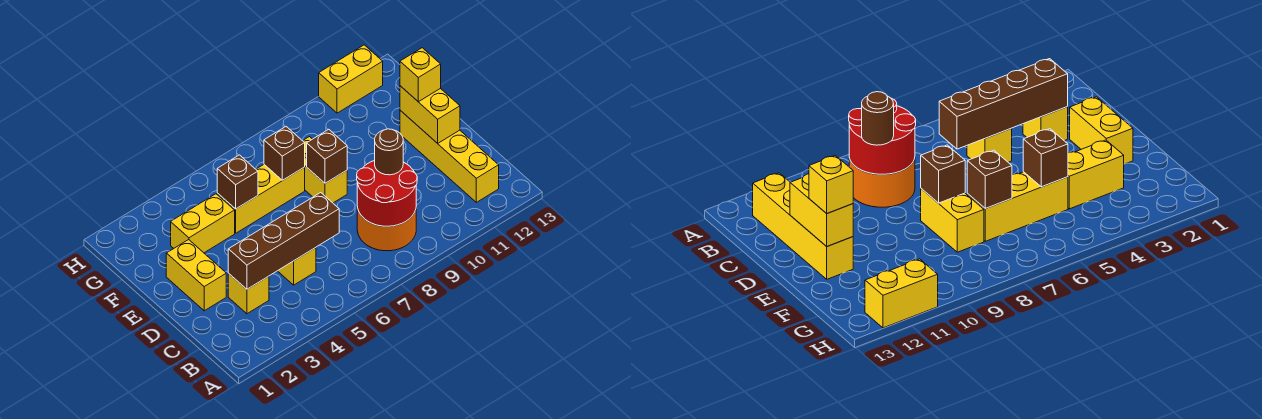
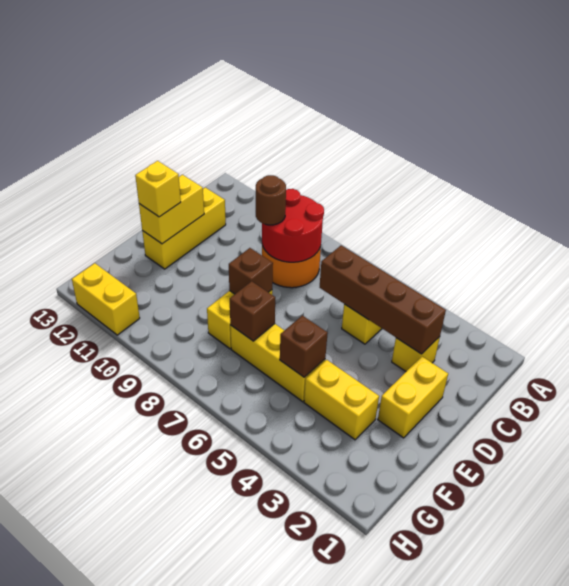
yellow 1x4 brick [400,110,499,202] -> yellow 1x3 brick [142,187,226,269]

